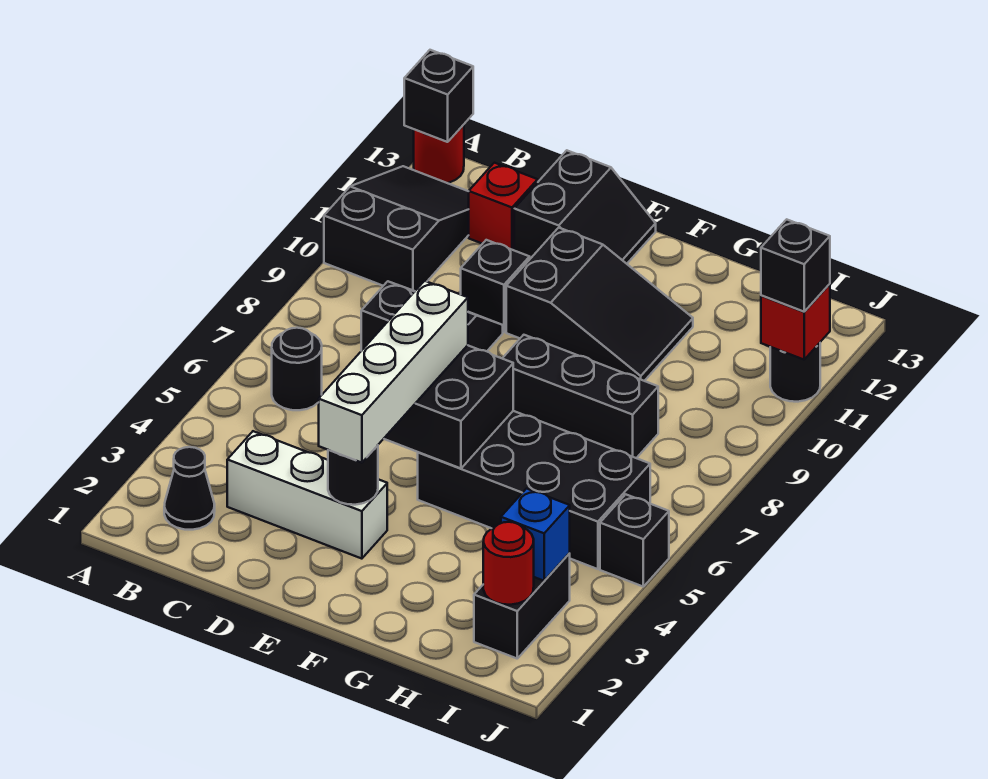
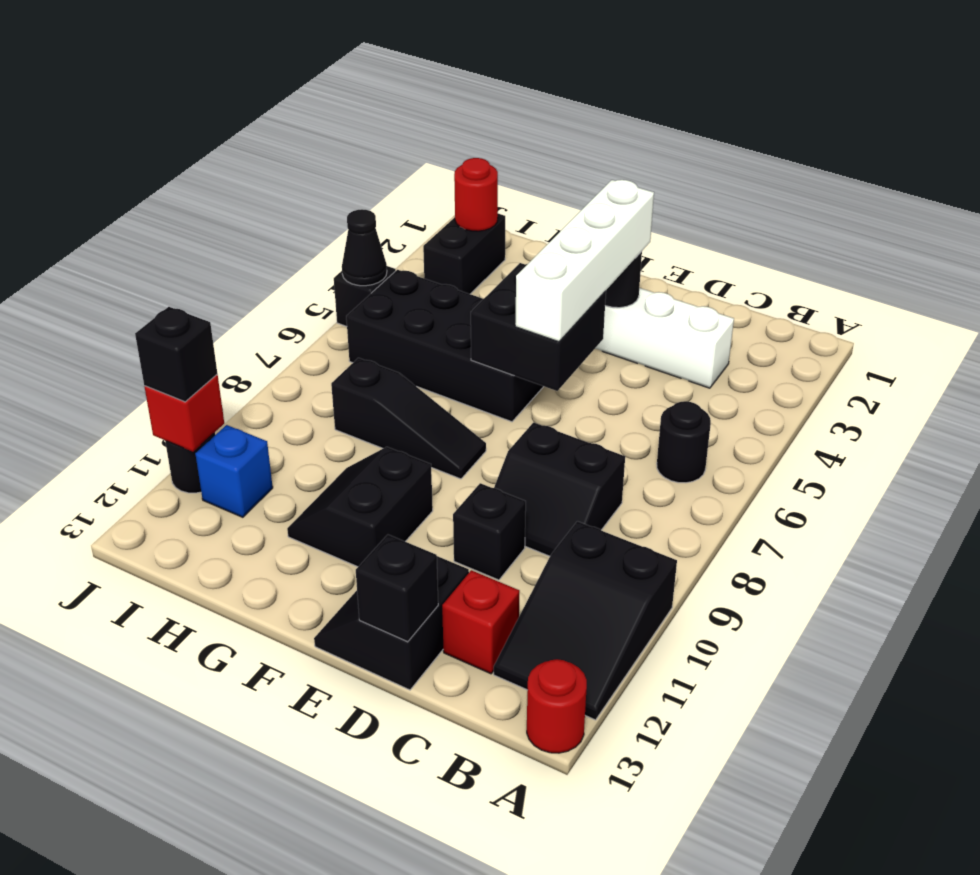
black 1x1 brick [404,50,473,142] -> black 1x1 brick moved to [356,535,438,642]
black 1x1 cone [164,447,215,530] -> black 1x1 cone moved to [342,209,387,286]
black 2x3 slope [506,228,693,381] -> black 2x2 slope [287,447,433,567]
black 1x3 brick [502,335,658,458] -> black 1x3 slope [331,358,486,479]
blue 1x1 brick [501,489,570,581] -> blue 1x1 brick moved to [195,425,273,517]

